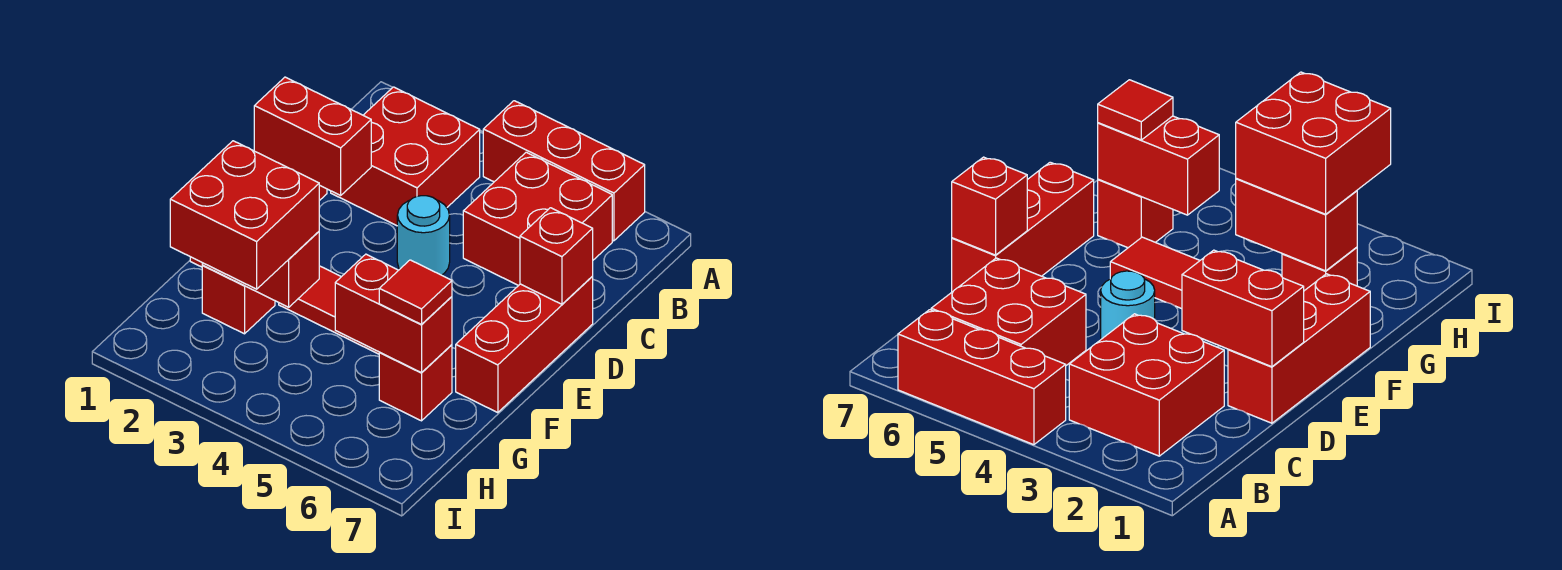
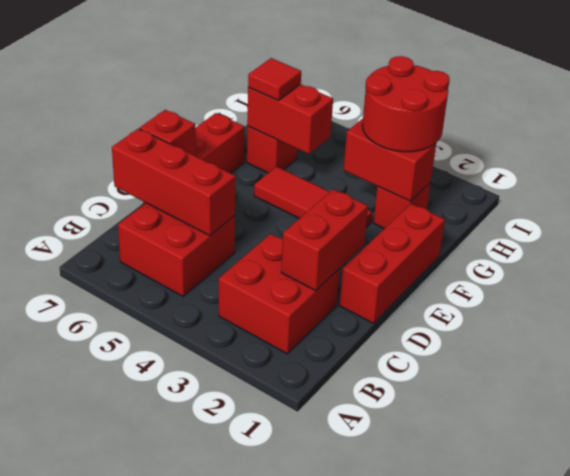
red 1x3 brick [483,101,645,241] -> red 1x3 brick moved to [112,129,236,236]
red 1x2 brick [254,77,371,195] -> red 1x2 brick turned to [281,189,368,291]
cyan 1x1 round brick [397,196,450,275] -> none
red 2x2 brick [170,141,319,289] -> red 2x2 round brick [362,56,450,152]

